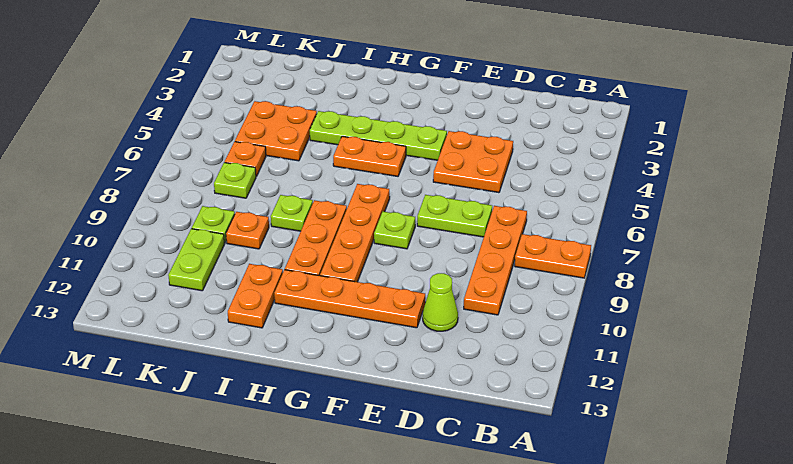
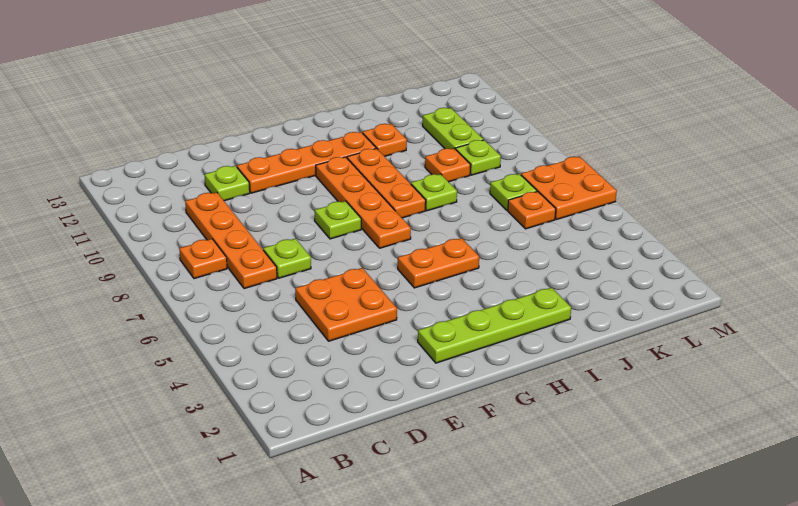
orange 1x2 plate [515,234,591,278] -> orange 1x1 plate [179,239,227,279]
lime 1x2 plate [417,195,492,237] -> lime 1x1 plate [263,238,311,278]
lime 1x1 cone [423,273,458,331] -> lime 1x1 plate [204,166,250,201]
lime 1x4 plate [310,111,447,160] -> lime 1x4 plate moved to [418,288,571,363]
orange 1x2 plate [228,264,283,328] -> orange 1x1 plate [363,124,407,156]
orange 2x2 plate [235,101,317,161] -> orange 2x2 plate moved to [521,156,617,220]

